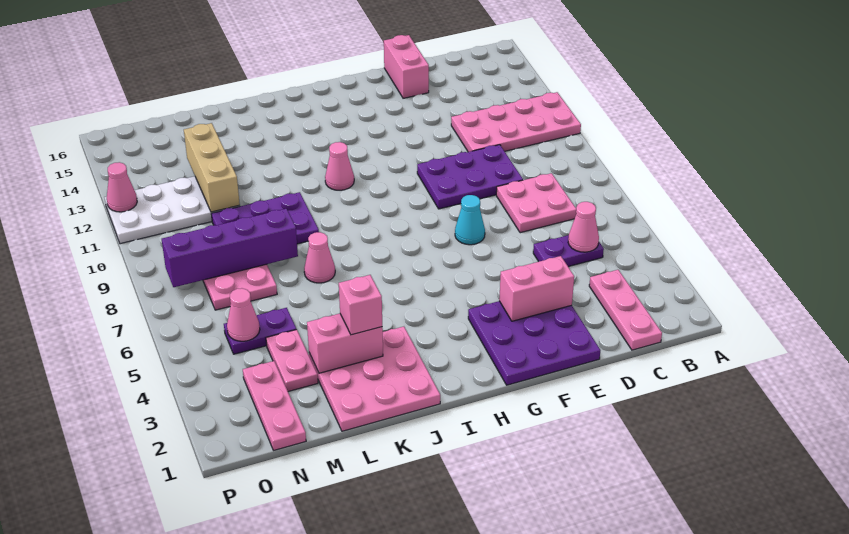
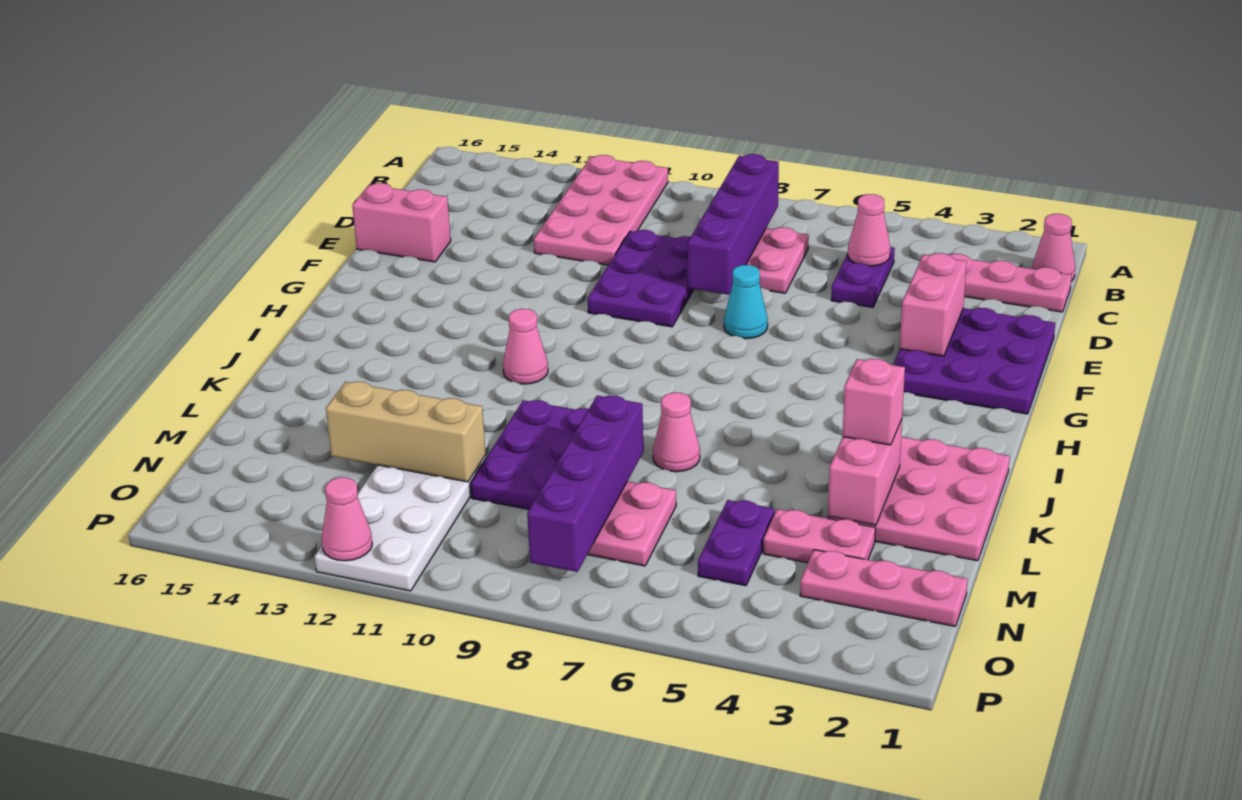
none -> purple 1x4 brick [688,154,779,295]
pink 1x1 cone [227,288,260,341] -> pink 1x1 cone moved to [1032,214,1075,281]

